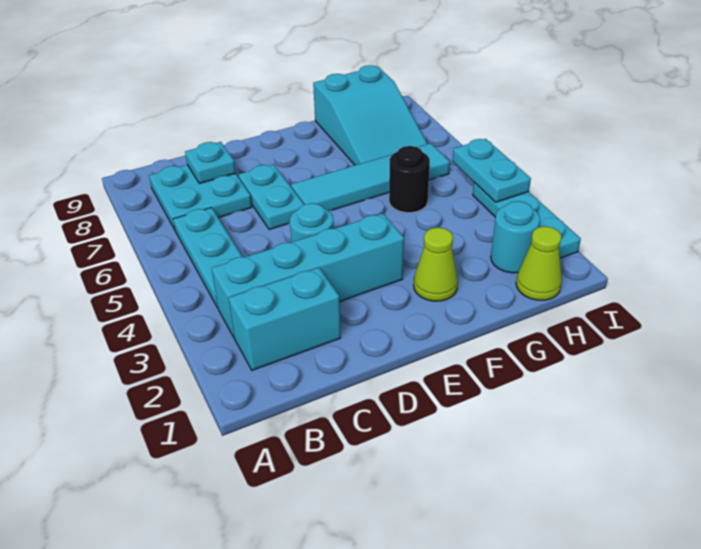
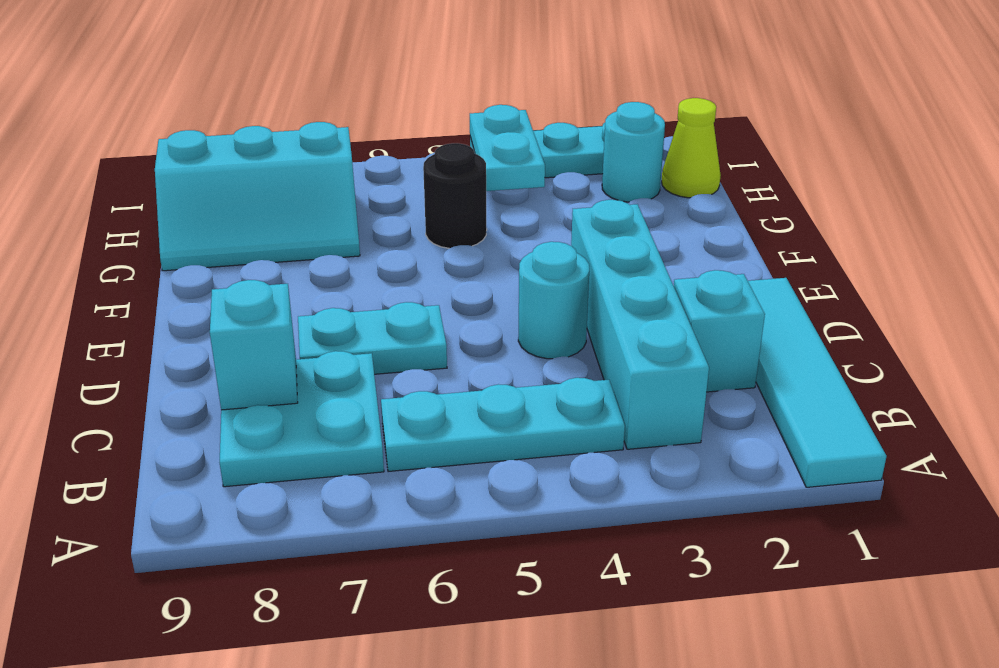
cyan 1x2 brick [229,268,341,370] -> cyan 1x1 brick [674,270,765,392]
cyan 1x1 plate [185,142,236,184] -> cyan 1x1 brick [210,280,298,410]
cyan 1x4 tile [291,143,450,211] -> cyan 1x4 tile moved to [748,278,887,487]
lime 1x1 cone [414,227,458,301] -> none
cyan 2x3 slope [313,65,427,165] -> cyan 2x3 slope turned to [155,122,360,271]
cyan 1x2 plate [453,139,531,202] -> cyan 1x2 plate turned to [470,105,545,191]

